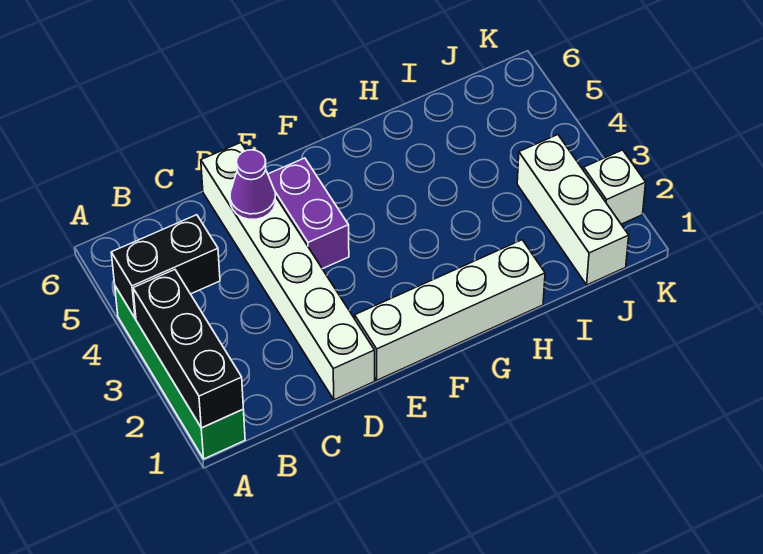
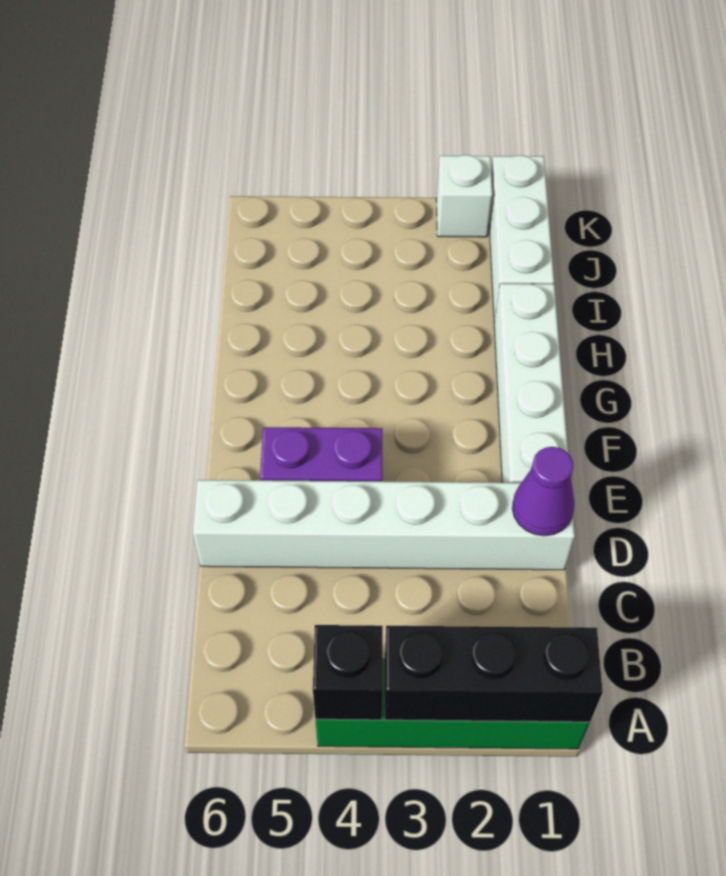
black 1x2 brick [111,215,220,318] -> black 1x1 brick [313,625,383,720]
purple 1x1 cone [230,150,275,219] -> purple 1x1 cone moved to [512,447,574,536]
white 1x3 brick [517,135,629,285] -> white 1x3 brick turned to [489,155,554,322]

